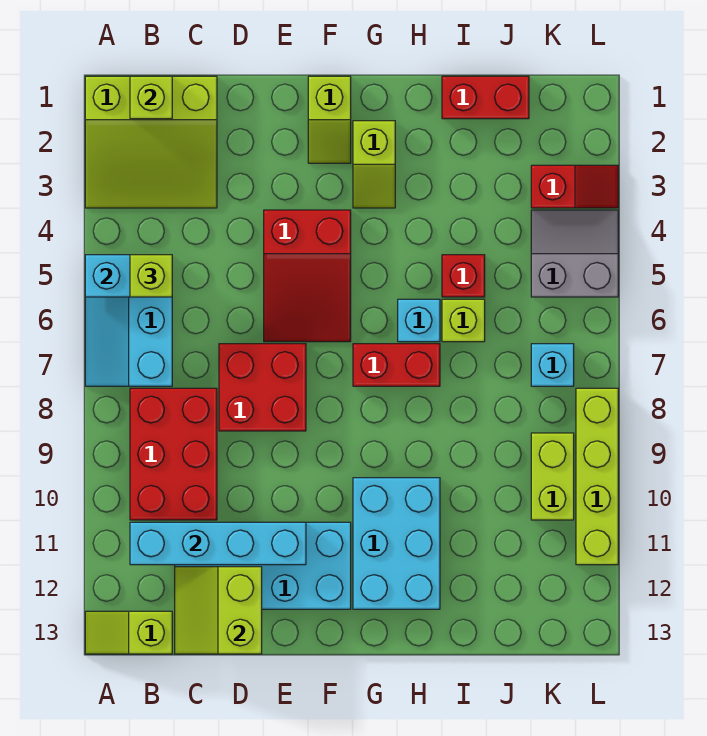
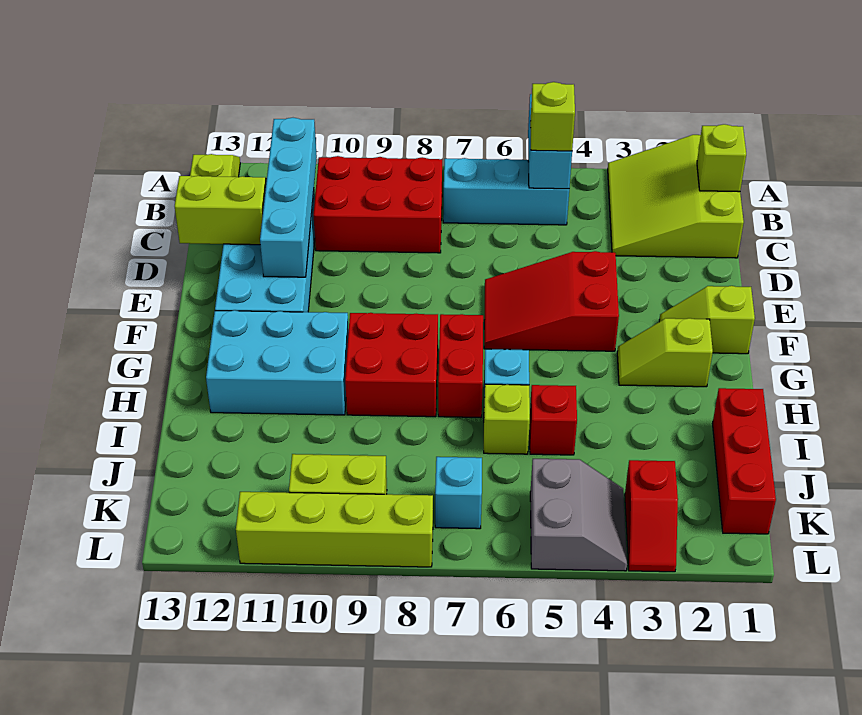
red 2x2 brick [219,344,306,431] -> red 2x2 brick moved to [345,313,438,417]
red 1x2 brick [442,76,529,119] -> red 1x3 brick [713,388,776,534]

